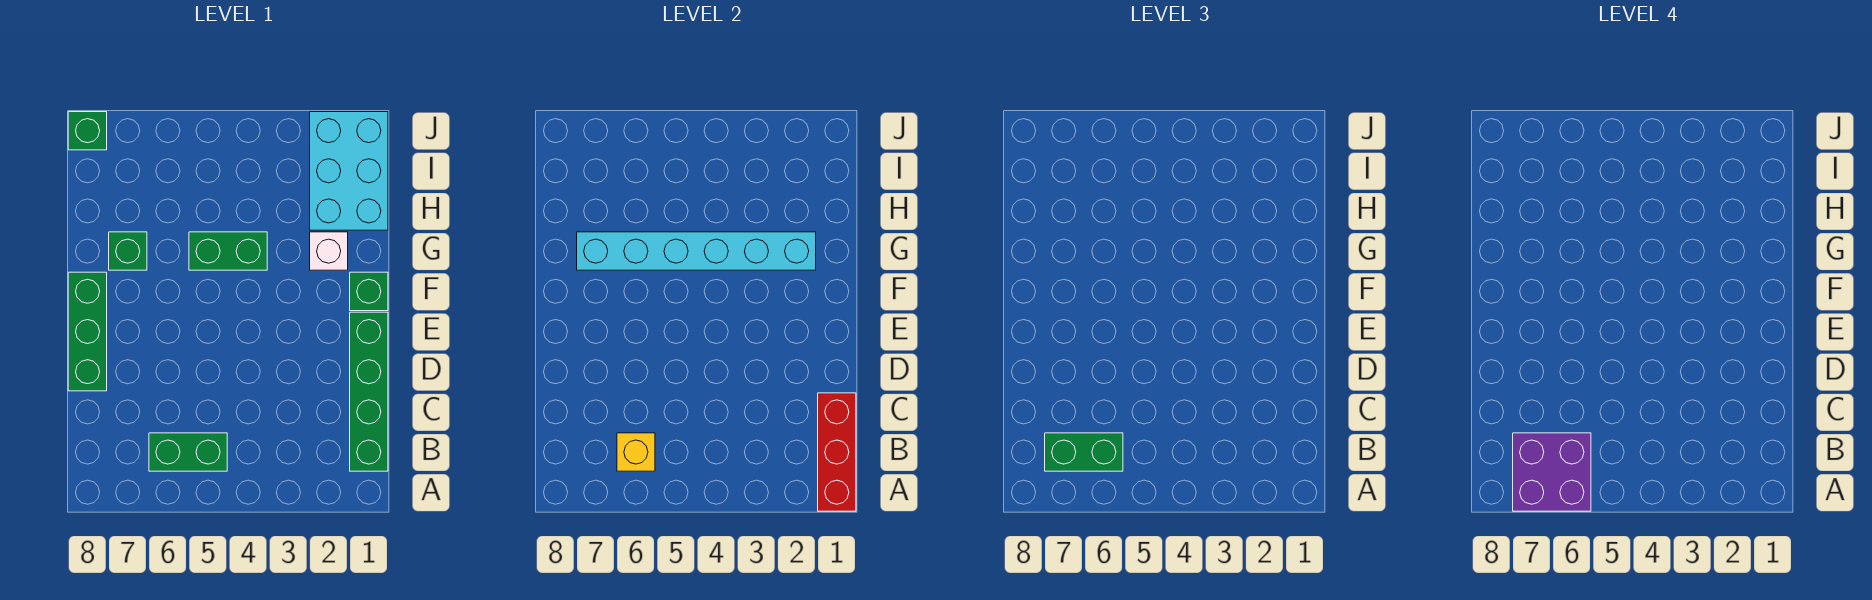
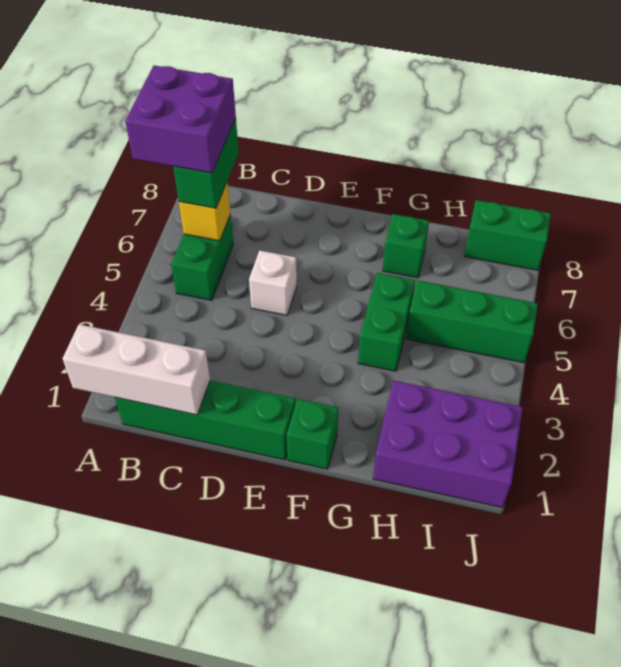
red 1x3 brick [818,393,856,511] -> white 1x3 brick [63,324,210,415]
green 1x3 brick [68,272,107,391] -> green 1x3 brick moved to [406,280,538,363]
white 1x1 brick [310,232,348,270] -> white 1x1 brick moved to [249,251,297,315]
cyan 1x6 brick [577,232,816,270] -> none
cyan 2x3 brick [310,112,388,230] -> purple 2x3 brick [373,380,523,508]
green 1x1 brick [68,112,107,150] -> green 1x2 brick [465,200,551,270]

